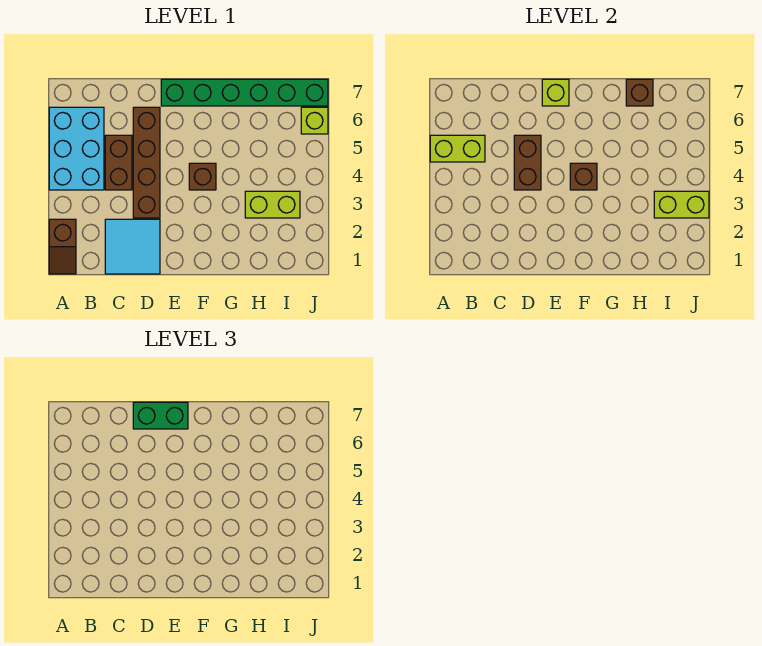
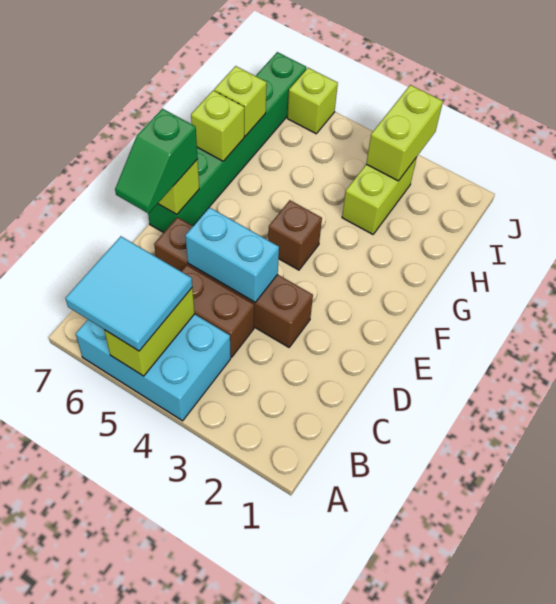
brown 1x2 slope [49,219,76,274] -> none
cyan 2x2 tile [105,219,160,274] -> cyan 2x2 tile moved to [65,236,192,351]
brown 1x2 brick [514,135,541,190] -> cyan 1x2 brick [185,207,279,302]
green 1x2 brick [133,402,188,429] -> green 1x2 slope [115,109,198,213]
brown 1x1 brick [570,163,597,190] -> none
none -> lime 1x1 brick [191,90,244,161]
brown 1x1 brick [626,79,653,106] -> lime 1x1 brick [214,66,267,136]

